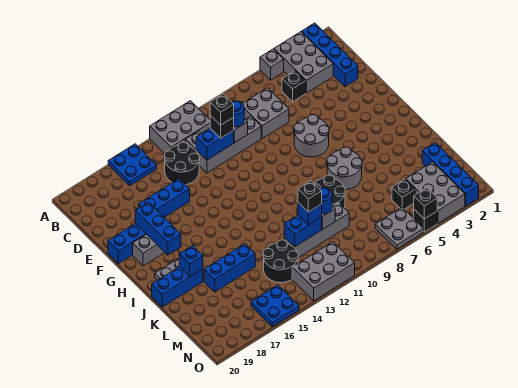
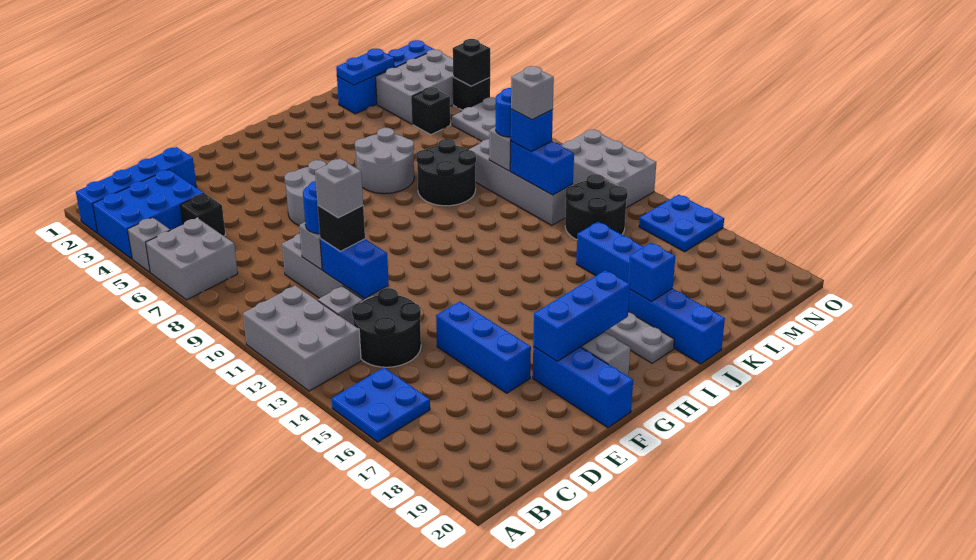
grey 2x3 brick [274,32,333,93] -> blue 2x3 brick [93,170,204,259]
grey 2x2 brick [242,88,289,138] -> grey 2x2 brick moved to [146,218,238,300]
black 1x1 brick [210,94,234,125] -> grey 1x1 brick [315,158,363,218]
none -> blue 1x2 plate [336,49,394,85]
black 1x1 brick [298,181,322,212] -> grey 1x1 brick [511,66,554,120]

